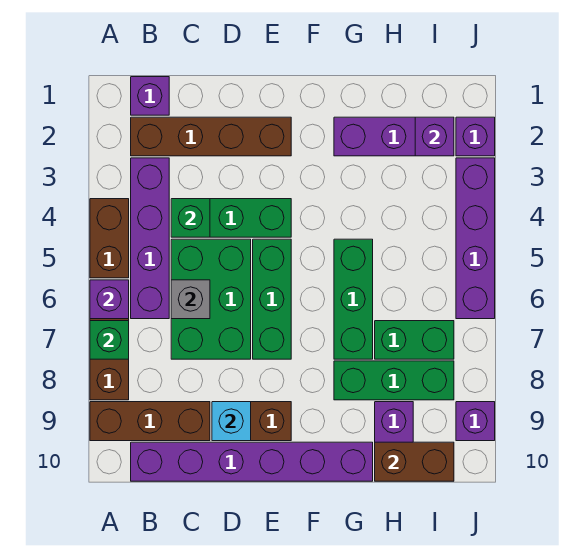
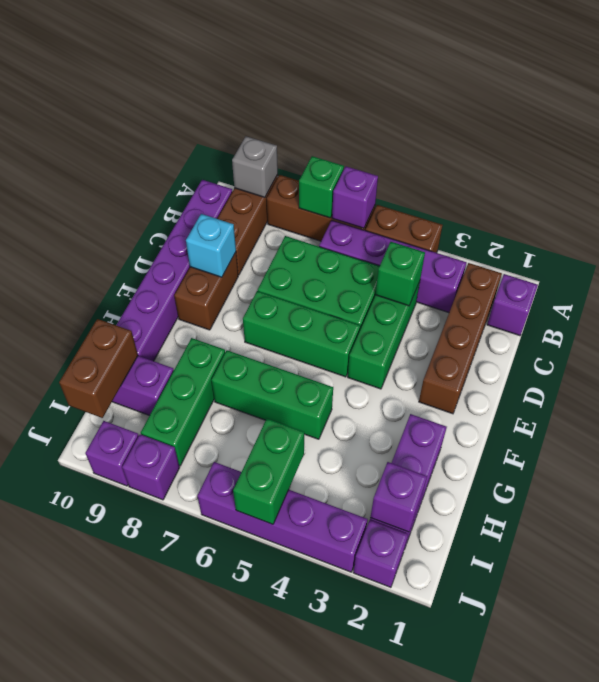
grey 1x1 brick [171,280,210,319] -> grey 1x1 brick moved to [232,136,278,197]
green 1x2 brick [375,321,454,359] -> green 1x2 brick moved to [233,419,304,524]
none -> purple 1x1 brick [122,434,180,500]

